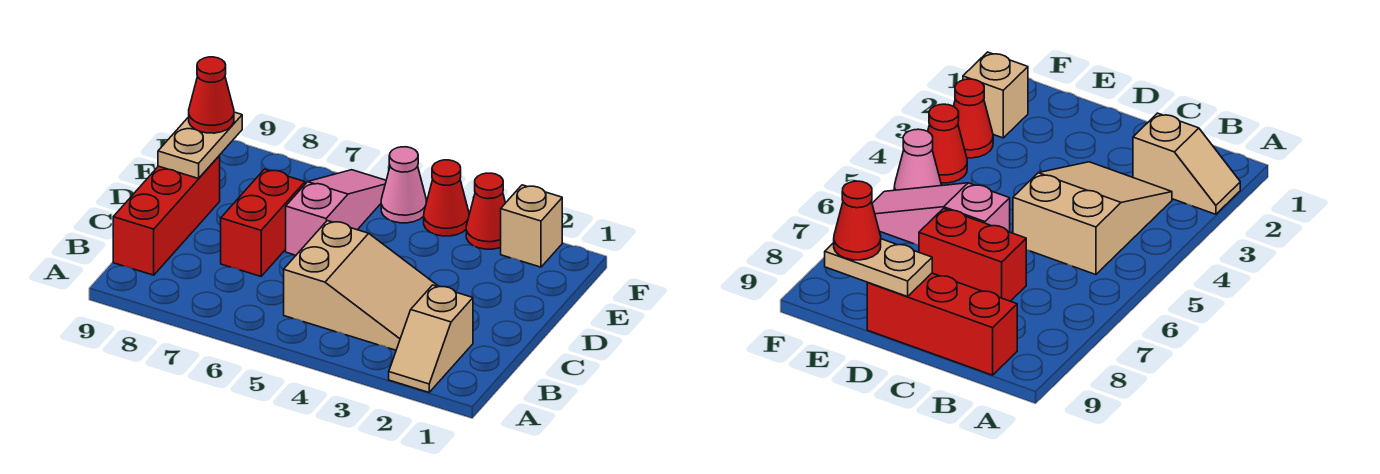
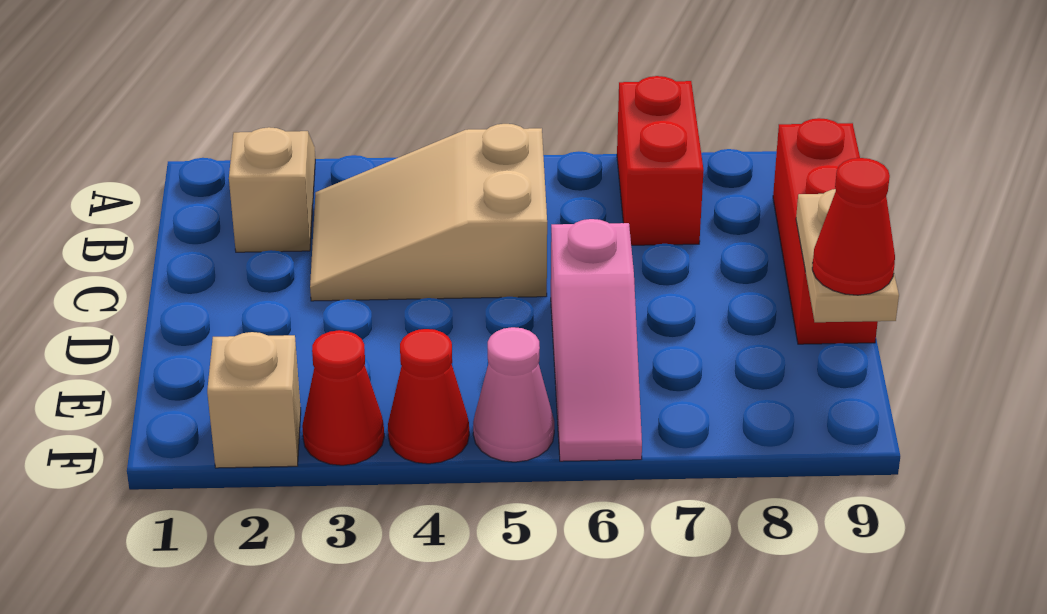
red 1x2 brick [221,169,305,276] -> red 1x2 brick moved to [617,76,704,245]

